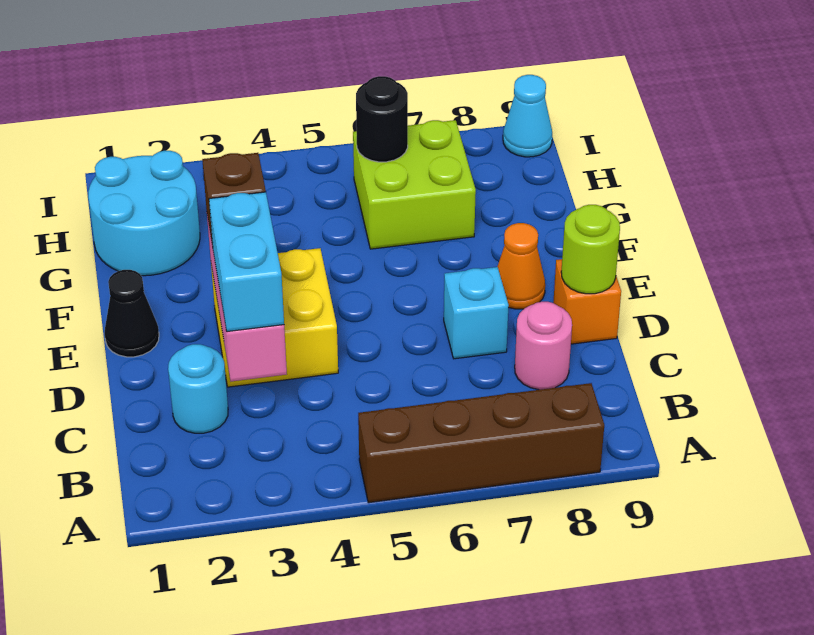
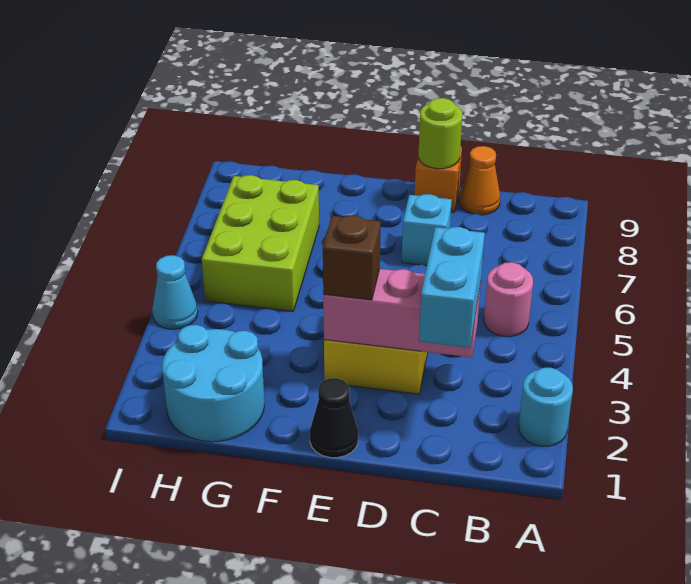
brown 1x4 brick [358,383,604,503] -> none
cyan 1x1 round brick [168,344,228,433] -> cyan 1x1 round brick moved to [519,368,573,446]
cyan 1x2 brick [209,192,284,332] -> cyan 1x2 brick turned to [419,227,485,348]
pink 1x1 round brick [515,302,572,390] -> pink 1x1 round brick moved to [484,262,533,337]
orange 1x1 cone [497,223,545,309] -> orange 1x1 cone moved to [459,146,500,215]
lime 2x2 brick [353,120,476,249] -> lime 2x3 brick [202,175,319,311]
black 1x1 round brick [356,76,408,162] -> none
cyan 1x1 cone [503,75,552,157] -> cyan 1x1 cone moved to [152,255,198,329]

